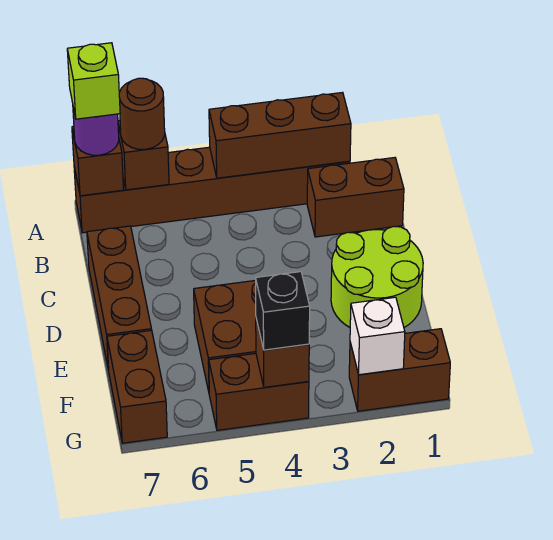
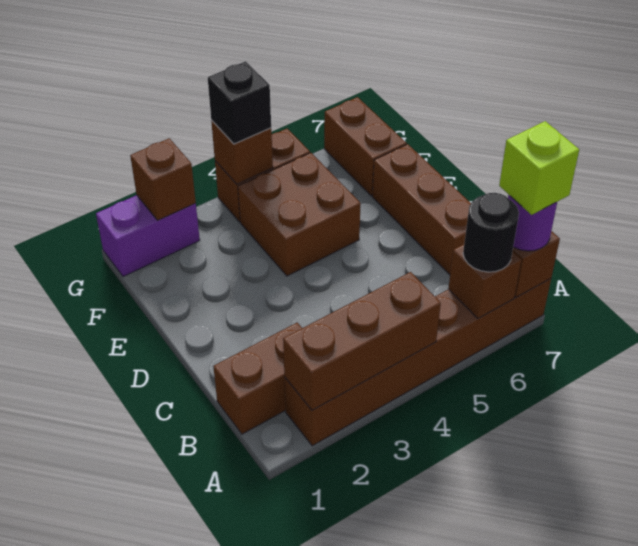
brown 1x1 round brick [119,78,165,149] -> black 1x1 round brick [463,193,519,272]
lime 2x2 round brick [331,226,423,327] -> none
brown 1x2 brick [349,329,450,411] -> purple 1x2 brick [96,195,200,277]
white 1x1 brick [350,297,405,375] -> brown 1x1 brick [130,138,196,220]

